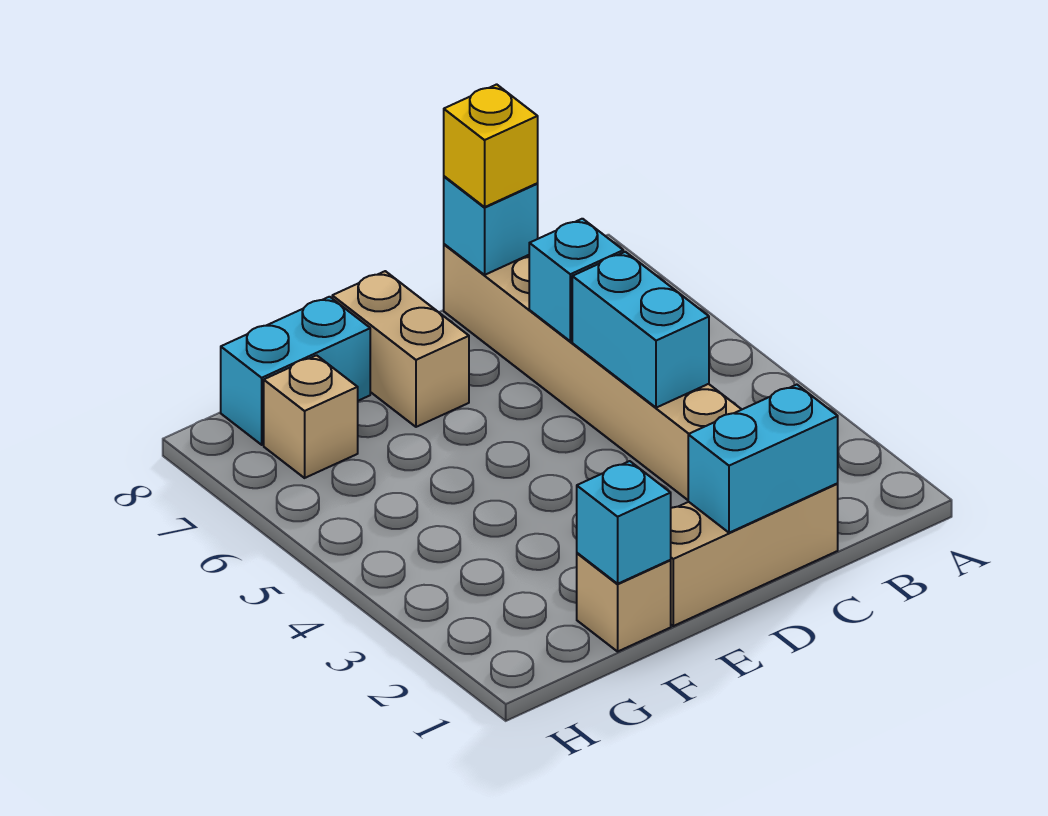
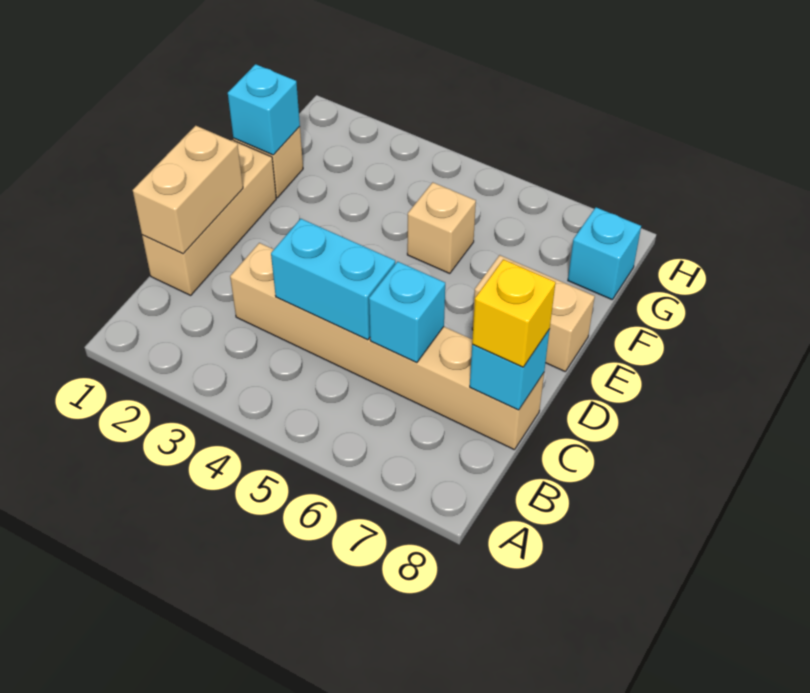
cyan 1x2 brick [688,385,838,533] -> tan 1x2 brick [133,126,243,254]
cyan 1x2 brick [221,297,370,445] -> cyan 1x1 brick [568,207,641,299]
tan 1x1 brick [264,355,358,478] -> tan 1x1 brick moved to [407,182,476,274]

